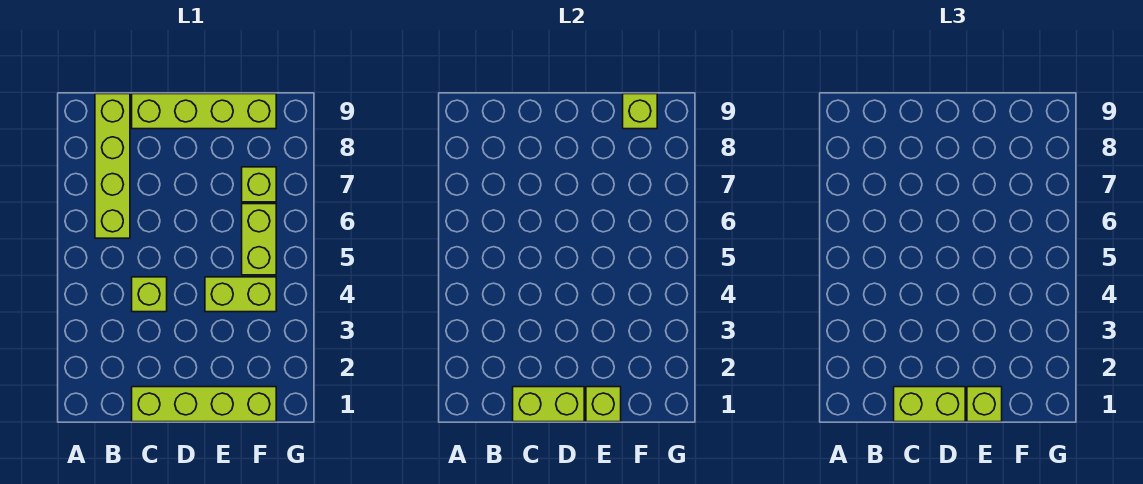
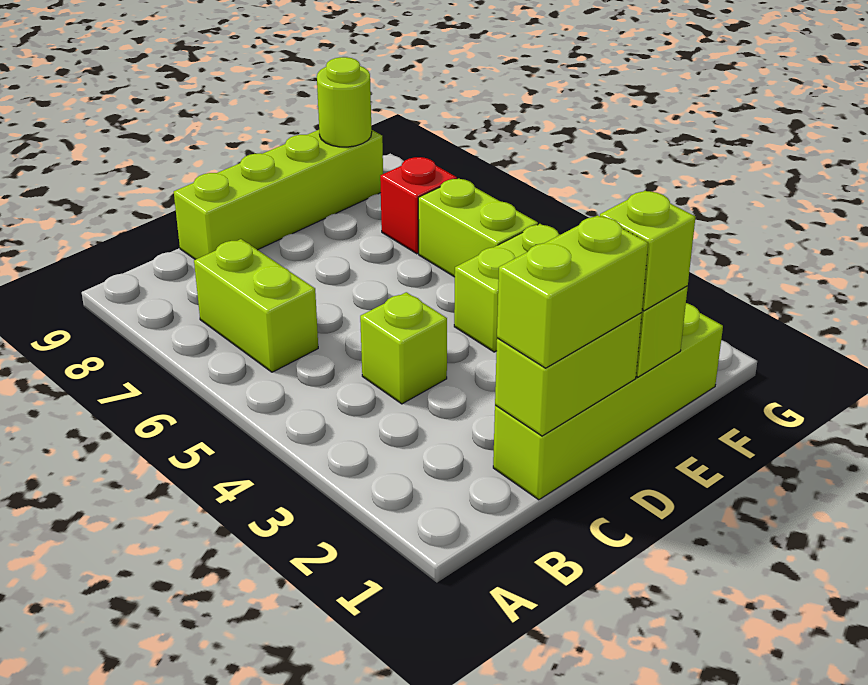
lime 1x4 brick [95,94,130,238] -> lime 1x2 brick [194,239,318,372]
lime 1x1 brick [242,167,276,202] -> red 1x1 brick [380,157,457,254]
lime 1x1 brick [623,94,657,129] -> lime 1x1 round brick [317,57,372,147]

